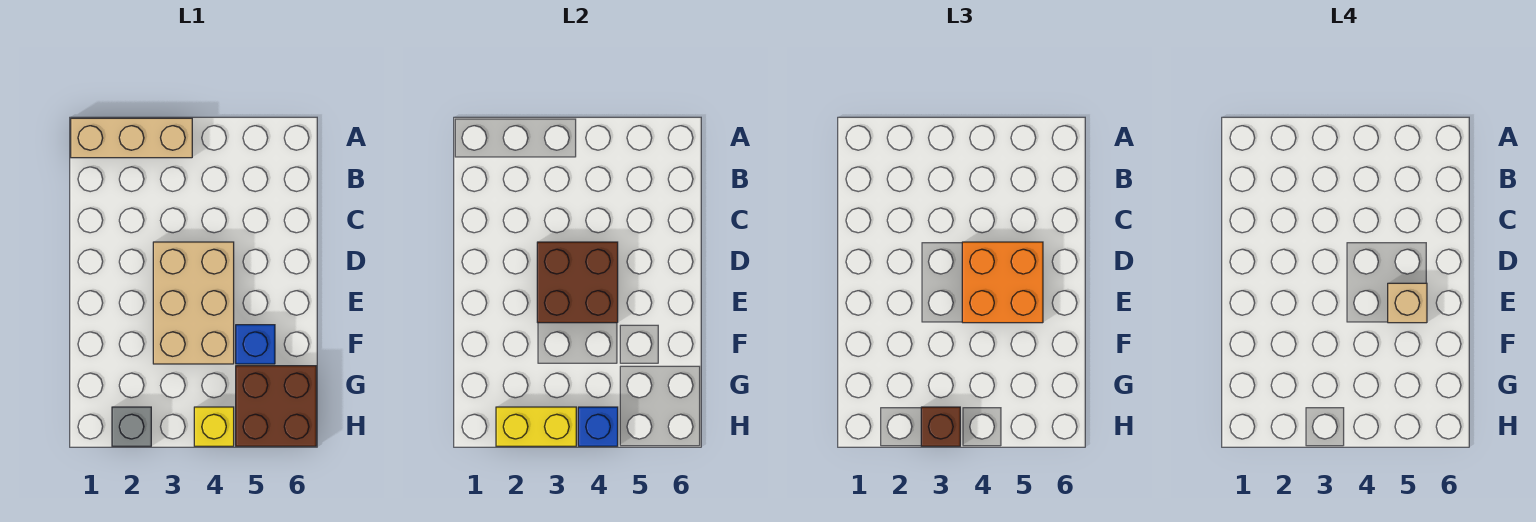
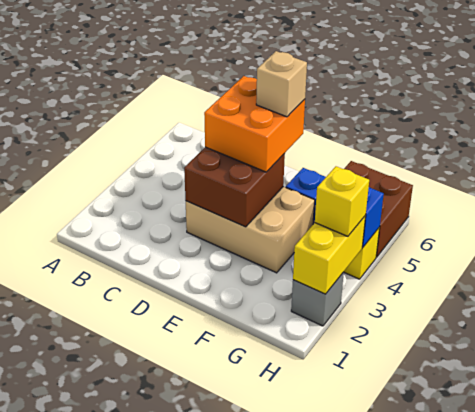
tan 1x3 brick [71,118,192,158] -> none
brown 1x1 brick [921,407,960,446] -> yellow 1x1 brick [315,166,369,236]

